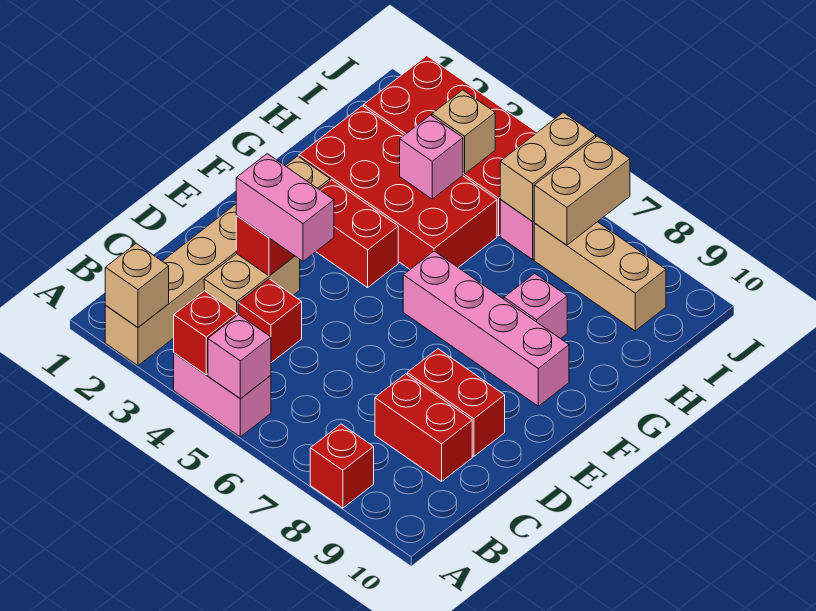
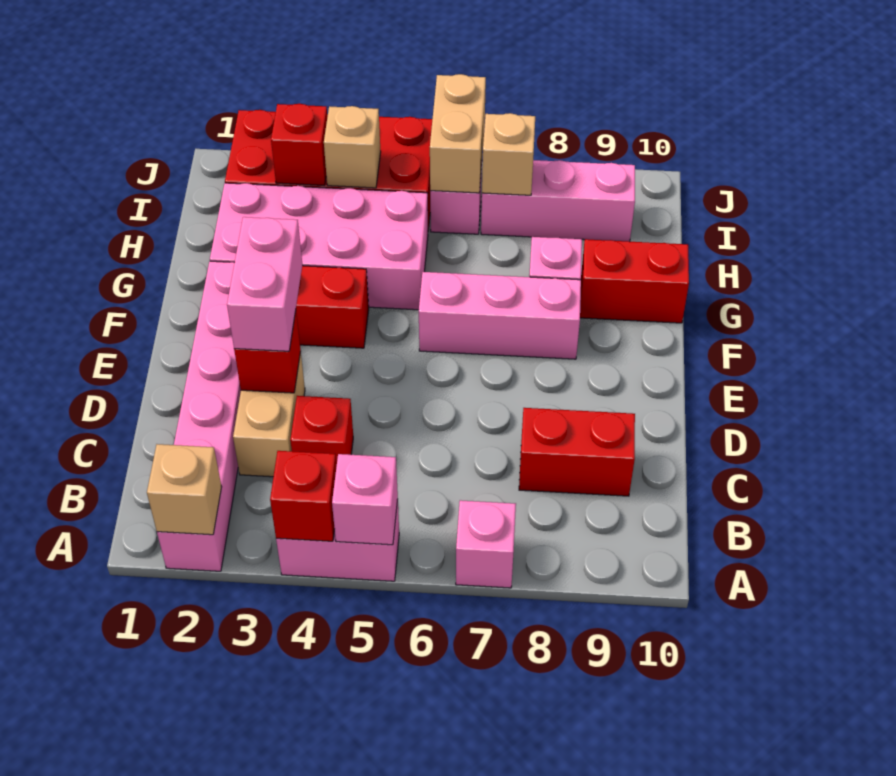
tan 1x6 brick [105,156,330,365] -> pink 1x6 brick [157,261,241,571]
red 1x1 brick [310,424,374,508] -> red 1x1 brick moved to [271,104,327,186]
pink 1x2 brick [236,154,334,261] -> pink 1x2 brick turned to [227,217,302,351]
red 1x2 brick [407,349,505,456] -> red 1x2 brick moved to [580,239,689,323]
pink 1x4 brick [403,251,569,406] -> pink 1x3 brick [419,272,581,359]
red 2x4 brick [299,106,497,269] -> pink 2x4 brick [210,183,428,310]
pink 1x1 brick [400,115,463,199] -> pink 1x1 brick moved to [456,500,516,588]
tan 1x3 brick [534,222,666,331] -> pink 1x3 brick [481,160,635,242]
tan 1x2 brick [534,136,630,245] -> tan 1x1 brick [482,113,535,195]

